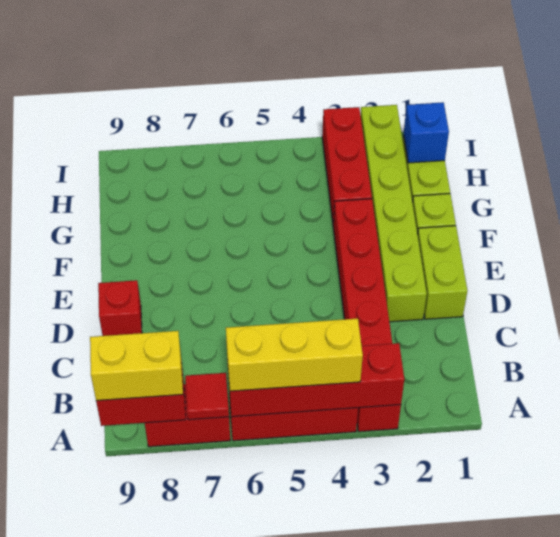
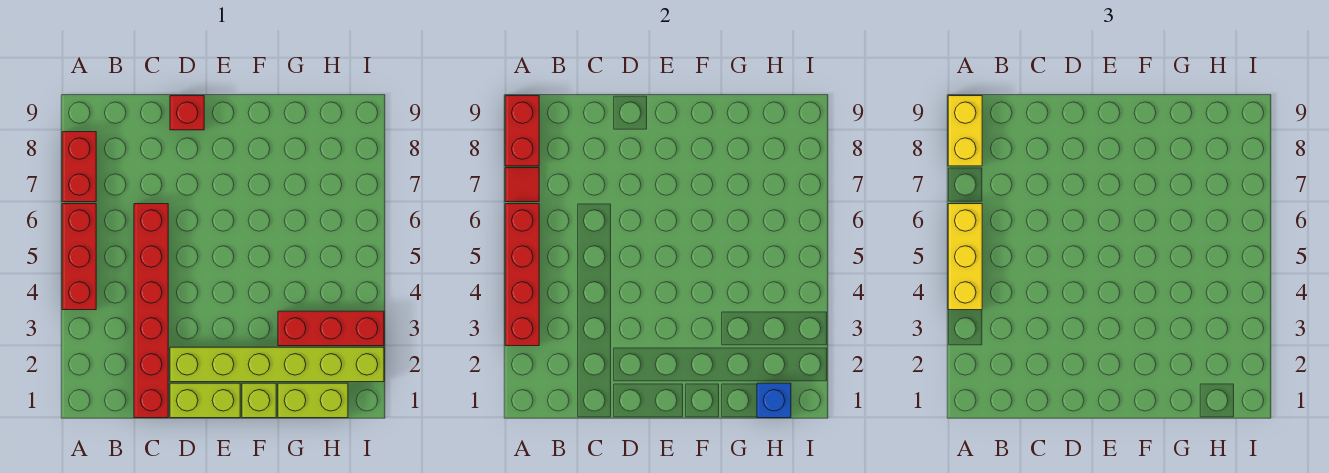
red 1x6 brick [333,199,401,432] -> red 1x6 brick turned to [134,204,168,418]

